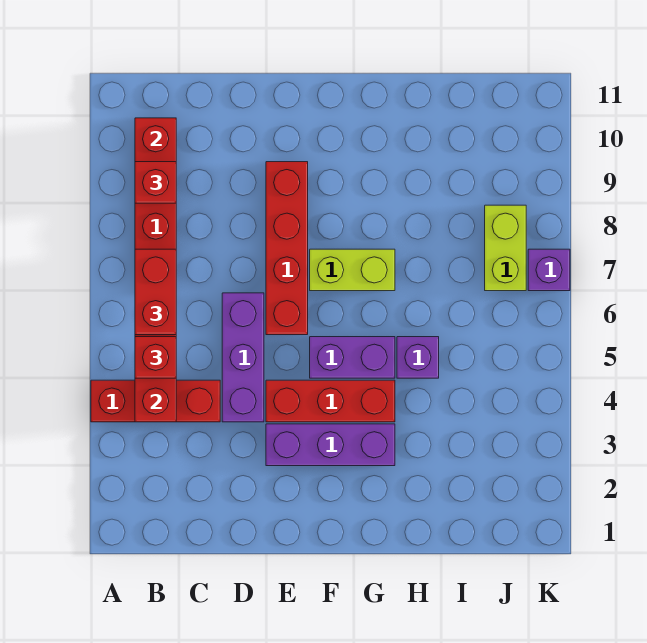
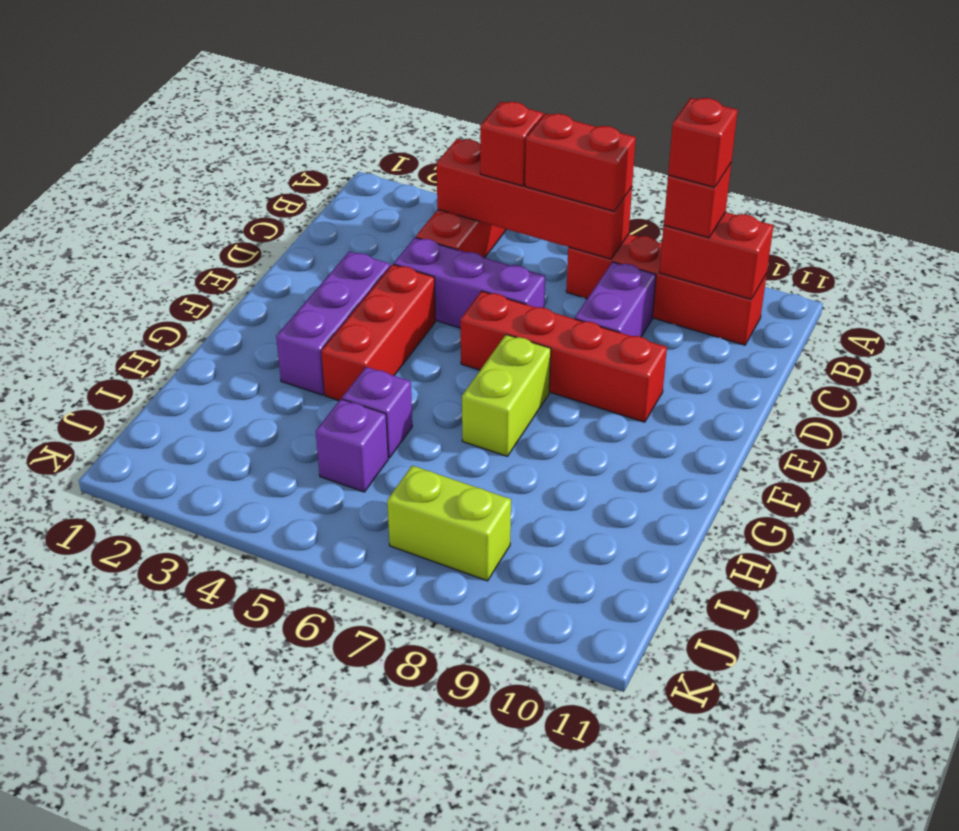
none -> red 1x1 brick [668,98,738,188]
purple 1x2 brick [310,337,395,378] -> purple 1x2 brick moved to [575,262,656,337]
purple 1x1 brick [528,249,570,291] -> purple 1x1 brick moved to [316,399,388,492]

